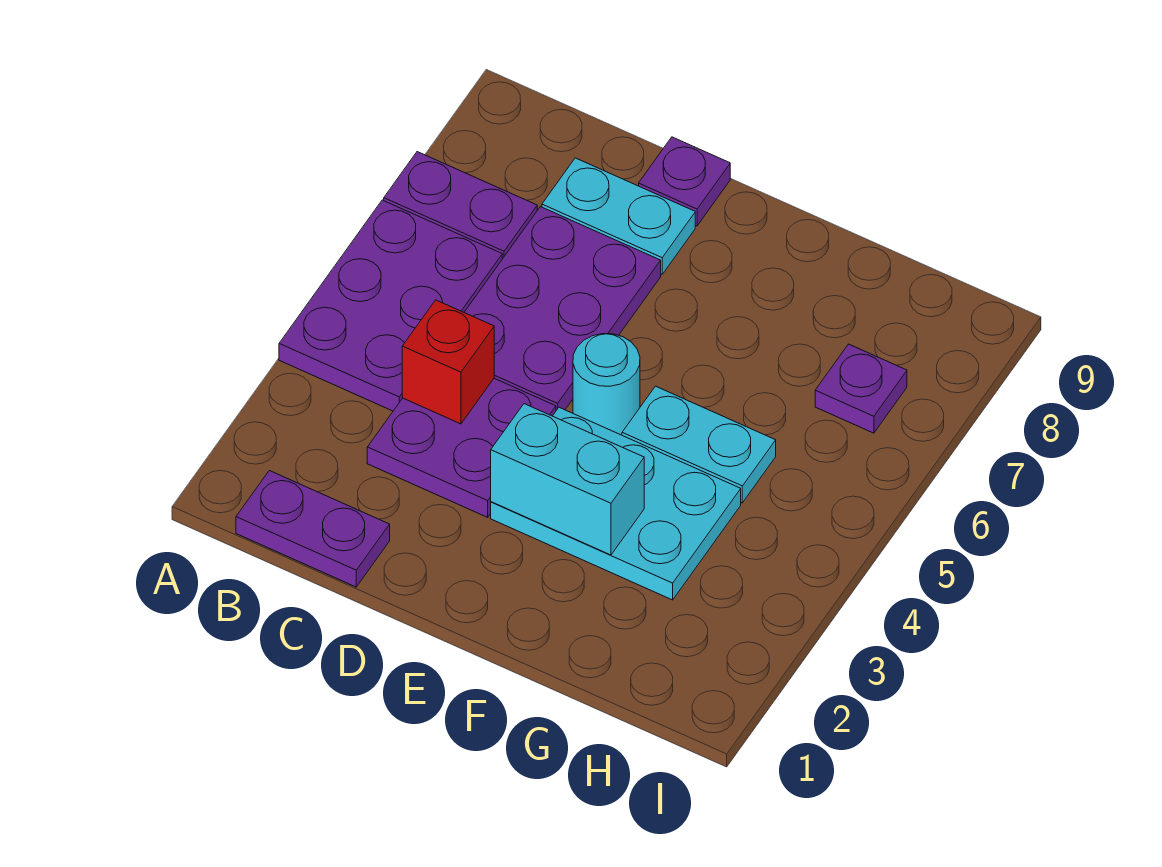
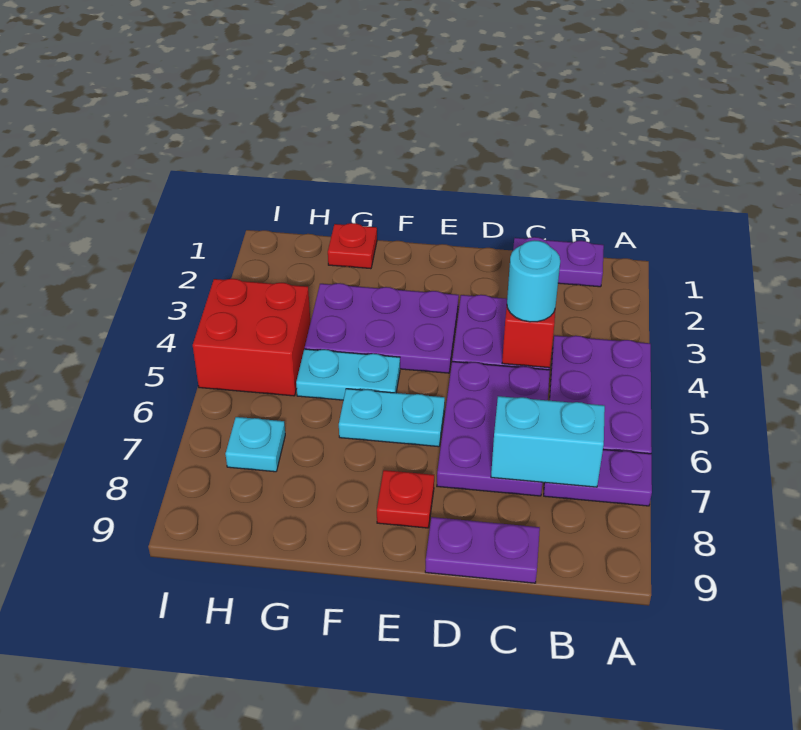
cyan 1x2 plate [542,158,695,274] -> cyan 1x2 plate moved to [339,389,445,447]
purple 1x1 plate [639,137,730,226] -> purple 1x2 plate [425,517,540,583]
cyan 2x3 plate [491,407,741,600] -> purple 2x3 plate [305,283,459,373]
cyan 1x2 brick [491,404,644,555] -> cyan 1x2 brick moved to [491,396,605,487]
cyan 1x1 round brick [573,334,640,435] -> cyan 1x1 round brick moved to [507,240,560,322]
none -> red 1x1 plate [377,470,434,528]
none -> red 1x1 plate [328,223,377,269]
none -> red 2x2 brick [193,279,310,396]
purple 1x1 plate [815,344,907,433] -> cyan 1x1 plate [225,417,285,472]

